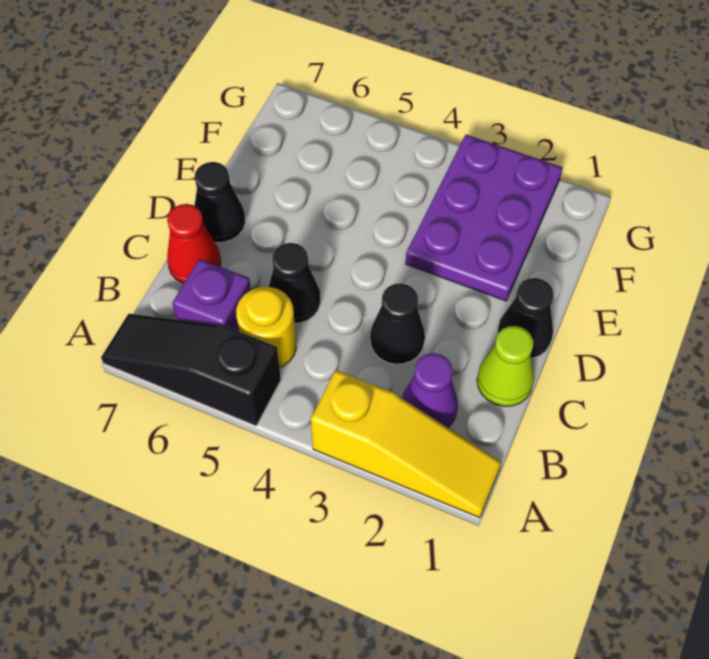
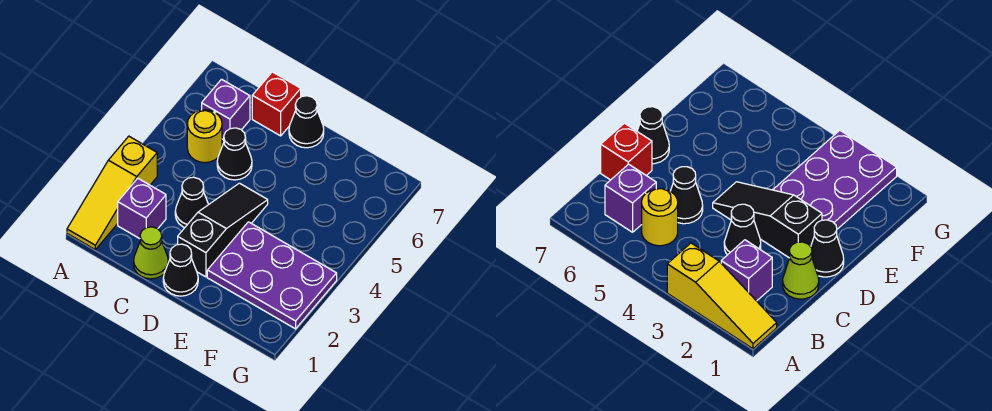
black 1x3 slope [101,314,281,426] -> black 1x3 slope moved to [178,183,268,277]
purple 1x1 cone [402,353,458,427] -> purple 1x1 brick [118,178,166,239]
red 1x1 cone [167,204,221,283] -> red 1x1 brick [252,72,301,136]

